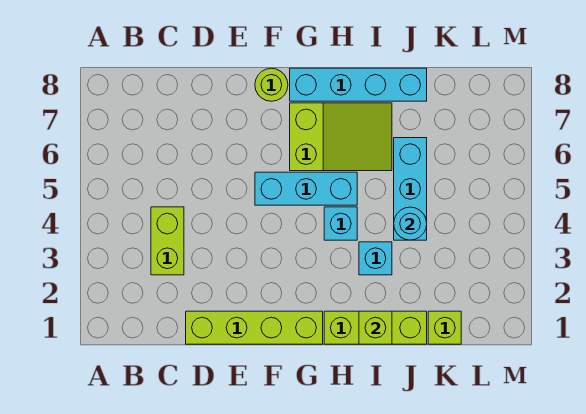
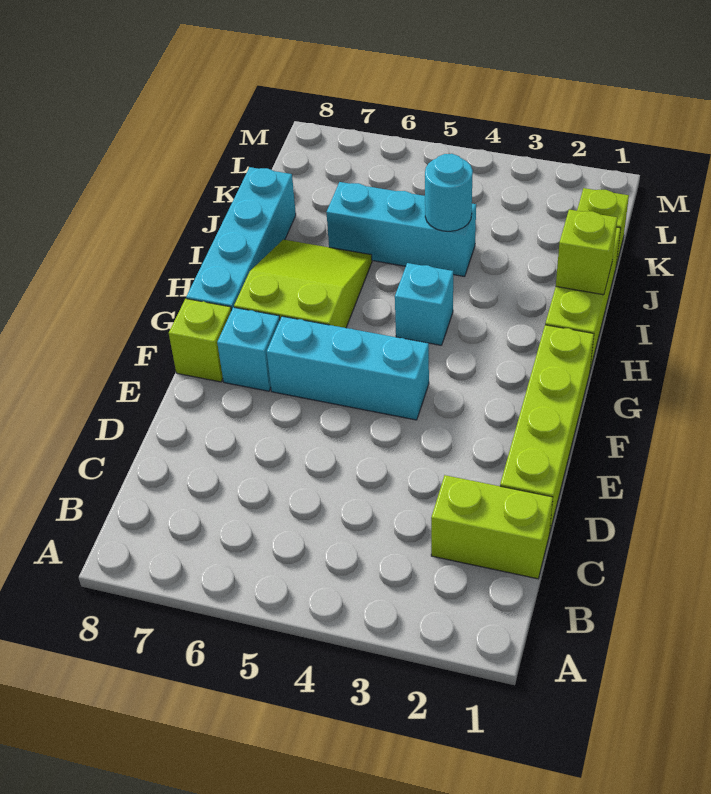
lime 1x2 brick [151,207,184,275] -> lime 1x2 brick moved to [431,475,553,579]
cyan 1x3 brick [255,172,357,205] -> cyan 1x3 brick turned to [267,316,429,420]
lime 1x1 round brick [255,68,288,101] -> lime 1x1 brick [169,299,231,382]
cyan 1x1 brick [359,242,392,275] -> cyan 1x1 brick moved to [217,307,280,391]

